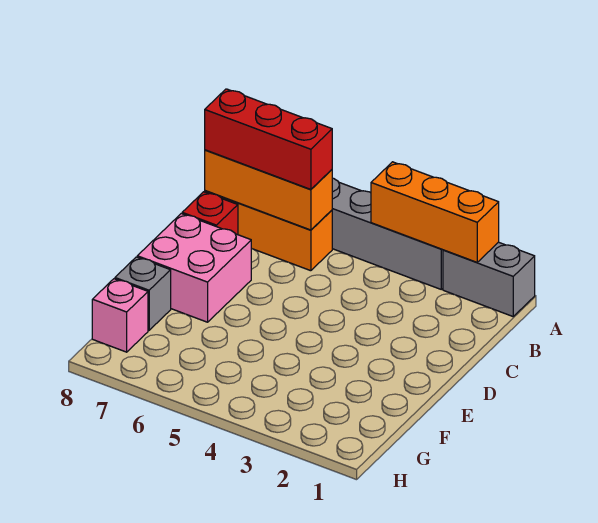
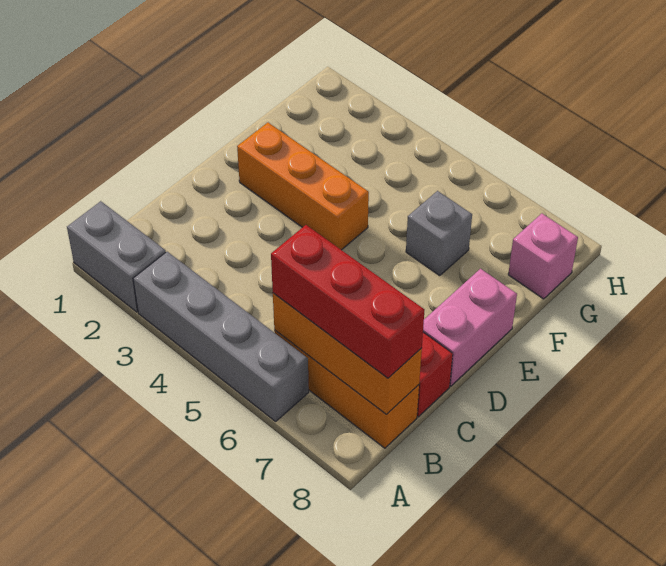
orange 1x3 brick [371,162,499,262] -> orange 1x3 brick moved to [237,123,369,250]
pink 2x2 brick [137,214,251,322] -> pink 1x2 brick [423,269,517,386]
grey 1x1 brick [115,257,171,330] -> grey 1x1 brick moved to [406,191,472,275]

